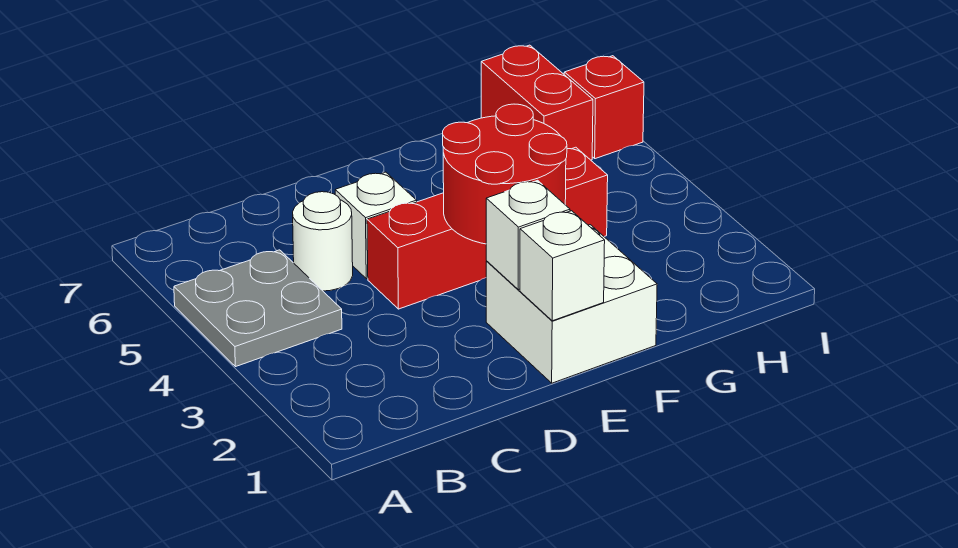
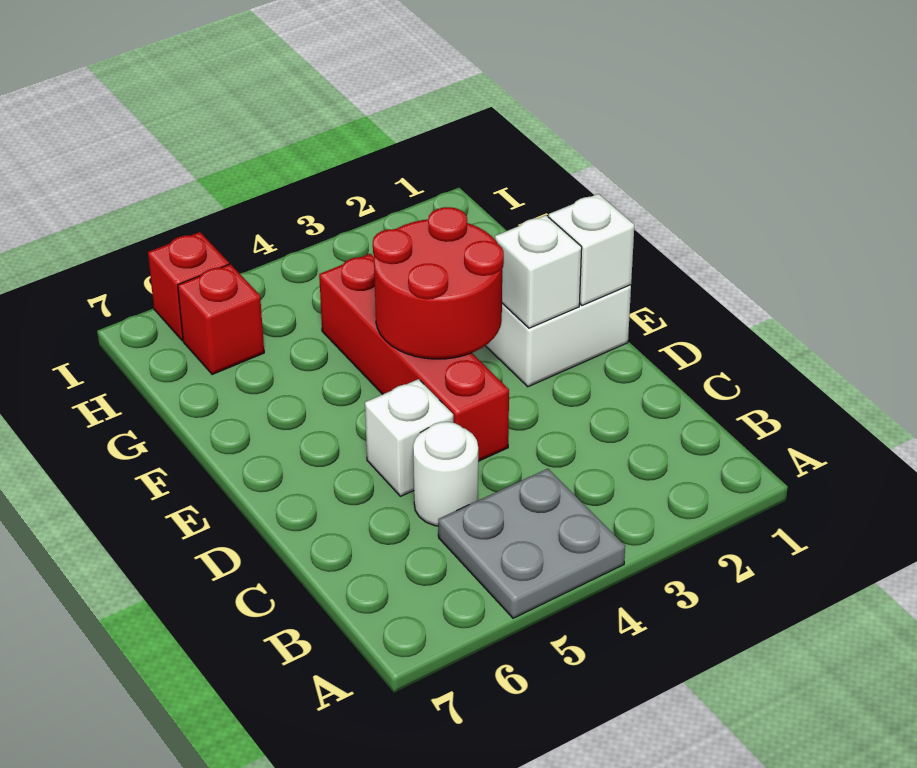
red 1x2 brick [481,45,593,160] -> red 1x1 brick [178,264,264,375]

